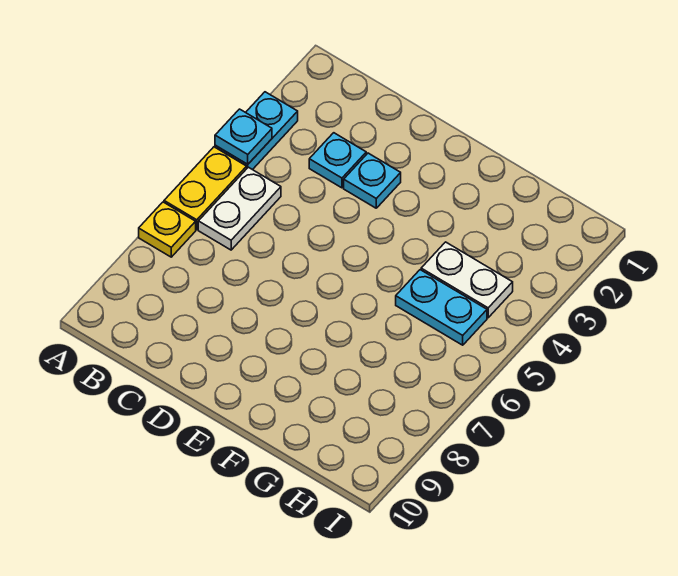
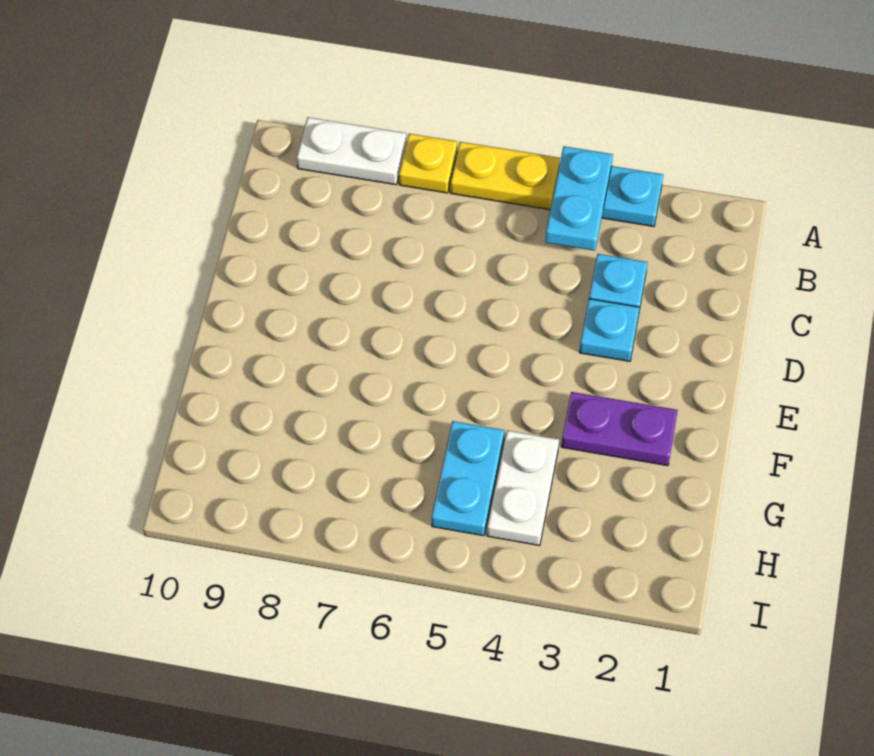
cyan 1x1 plate [215,109,272,164] -> cyan 1x2 plate [545,146,613,251]
white 1x2 plate [198,167,281,250] -> white 1x2 plate moved to [297,117,406,185]
none -> purple 1x2 plate [561,392,678,466]

